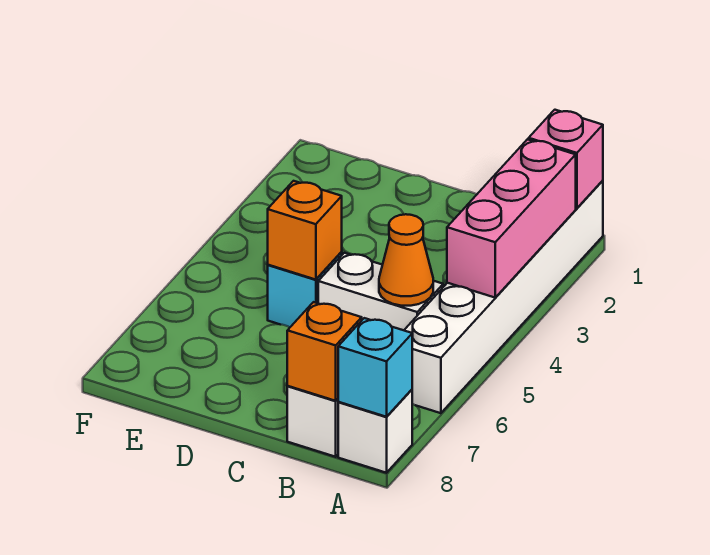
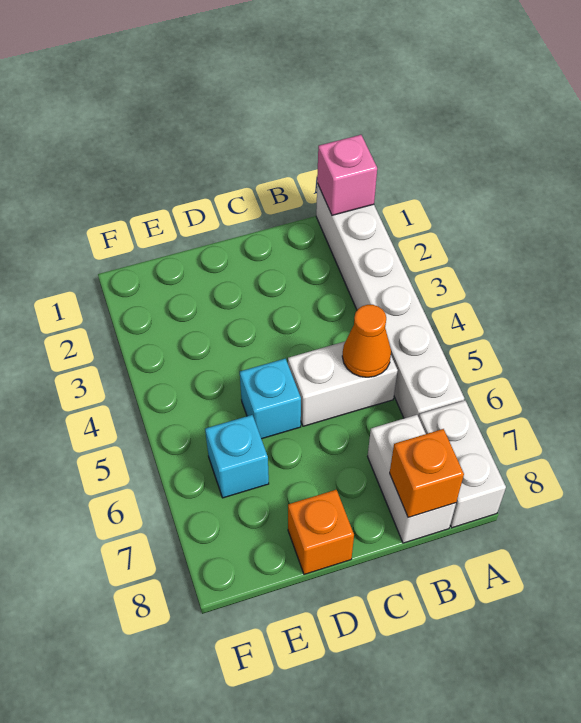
pink 1x3 brick [447,139,576,298] -> none
white 1x1 brick [338,390,412,473] -> white 1x2 brick [419,400,506,528]
cyan 1x1 brick [338,318,412,417] -> cyan 1x1 brick moved to [205,415,269,498]
orange 1x1 brick [268,181,342,280] -> orange 1x1 brick moved to [288,490,354,574]

